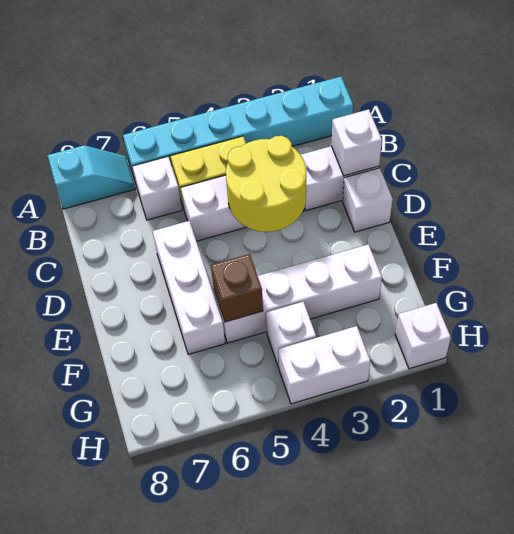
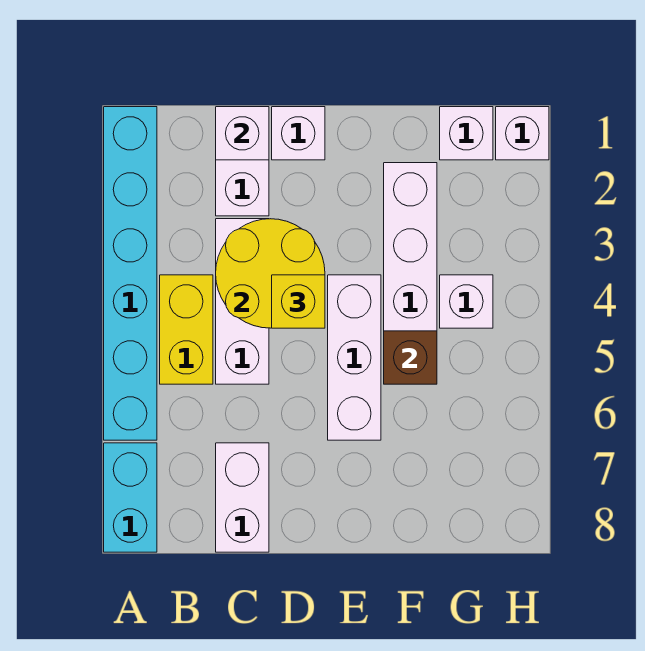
cyan 1x2 slope [47,145,135,209] -> cyan 1x2 brick [104,443,157,552]
white 1x1 brick [132,157,182,220] -> white 1x1 brick moved to [440,107,493,160]
none -> yellow 1x1 brick [272,275,325,328]
white 1x3 brick [153,221,225,354] -> white 1x3 brick turned to [328,275,381,440]
white 1x2 brick [278,326,370,404] -> white 1x2 brick moved to [216,443,269,552]

